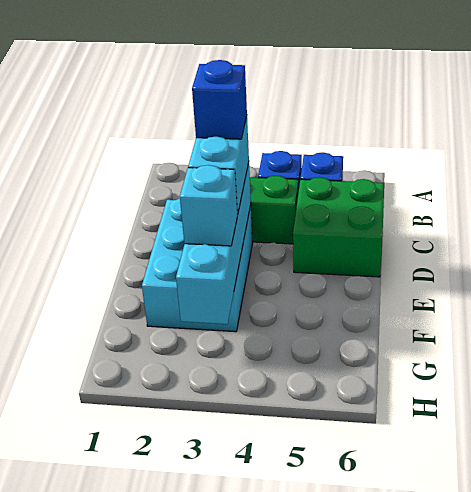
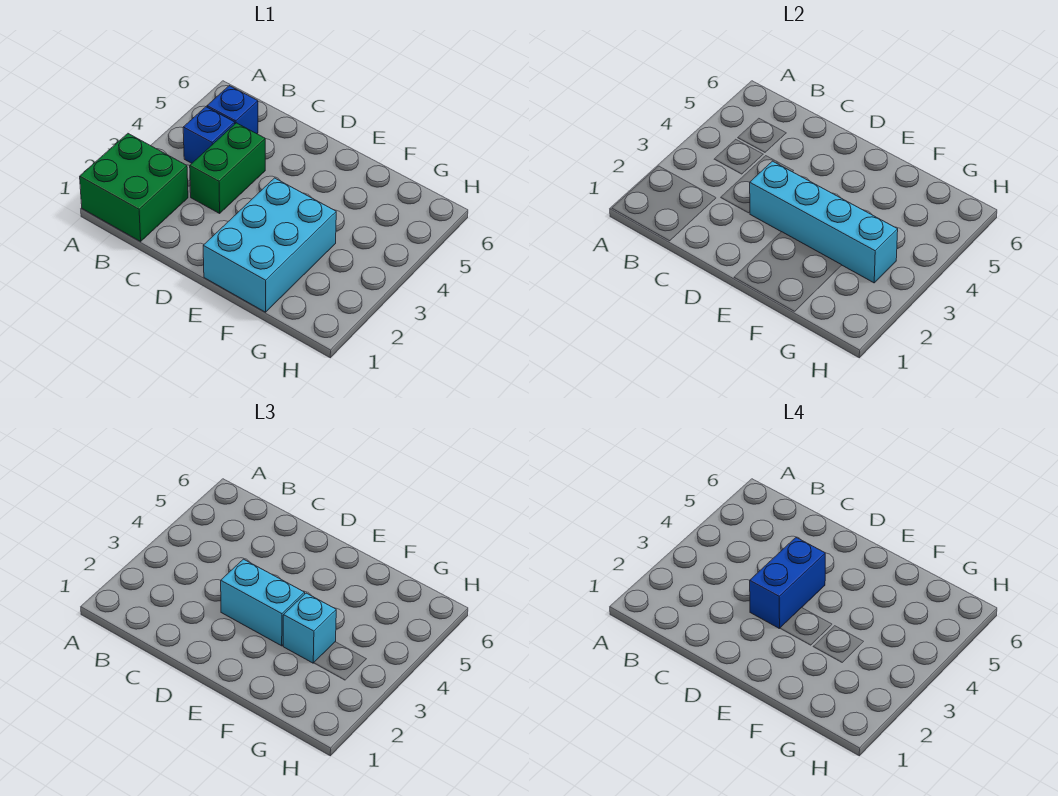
green 2x2 brick [293,177,384,277] -> green 2x2 brick moved to [80,134,188,241]
cyan 2x3 brick [142,199,253,332] -> cyan 2x3 brick turned to [203,178,336,312]
blue 1x1 brick [192,60,247,139] -> blue 1x2 brick [750,538,825,629]

